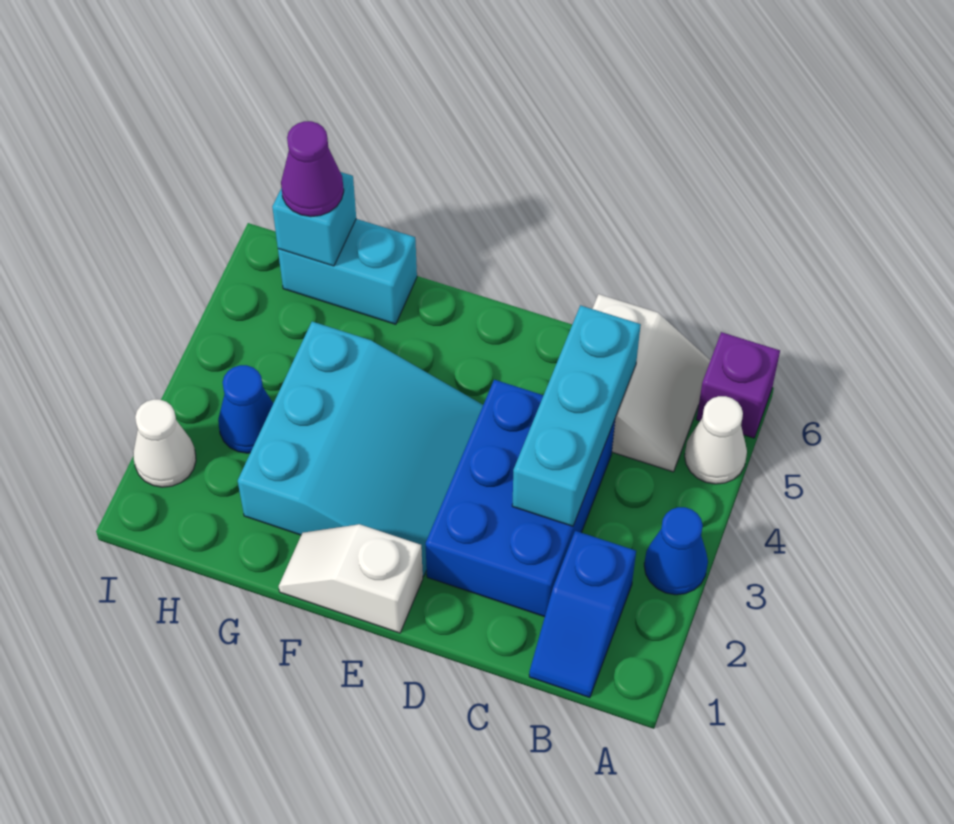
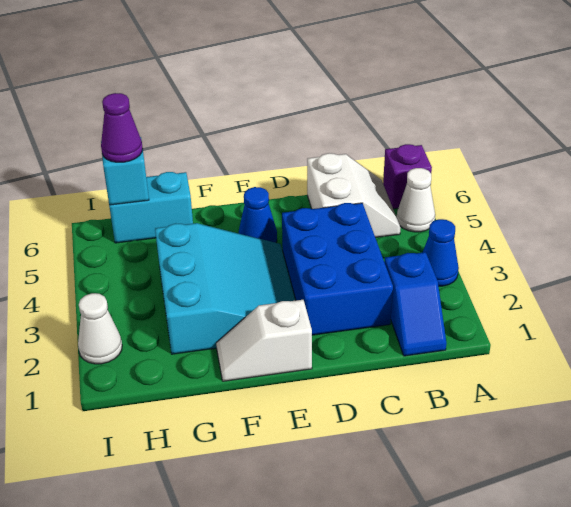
cyan 1x3 brick [512,305,641,526] -> none
blue 1x1 cone [218,365,273,453] -> blue 1x1 cone moved to [239,187,277,243]

